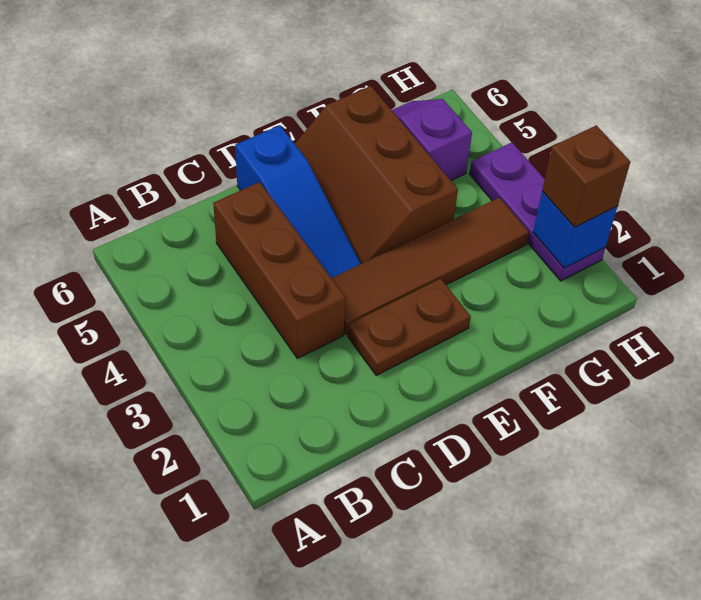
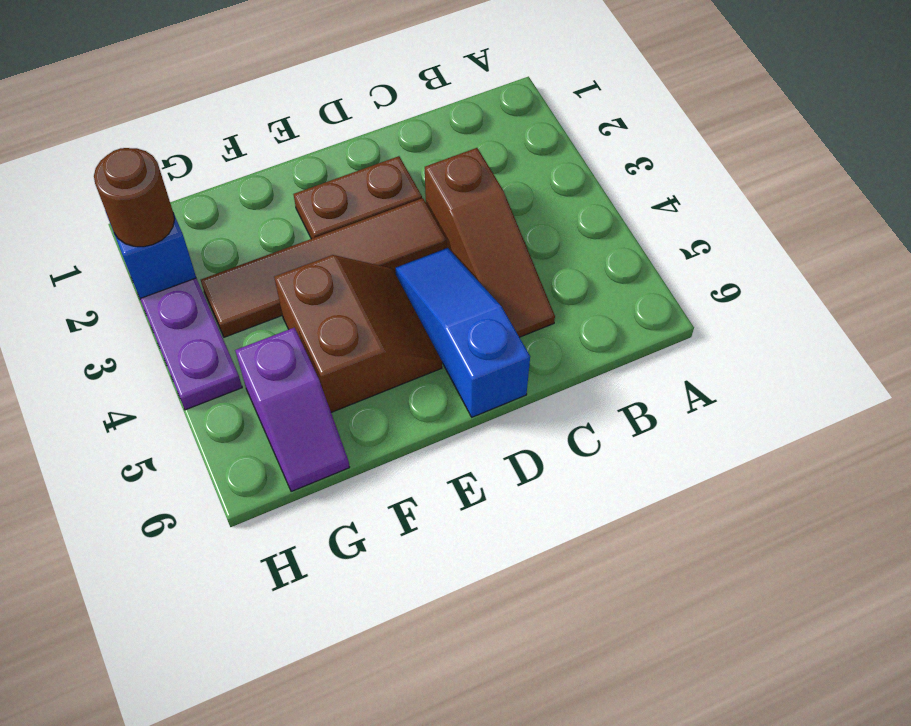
brown 1x3 brick [213,182,346,359] -> brown 1x3 slope [425,148,555,337]
brown 2x3 slope [295,86,458,264] -> brown 2x2 slope [274,255,442,412]
brown 1x1 brick [542,125,630,227] -> brown 1x1 round brick [94,148,174,247]

